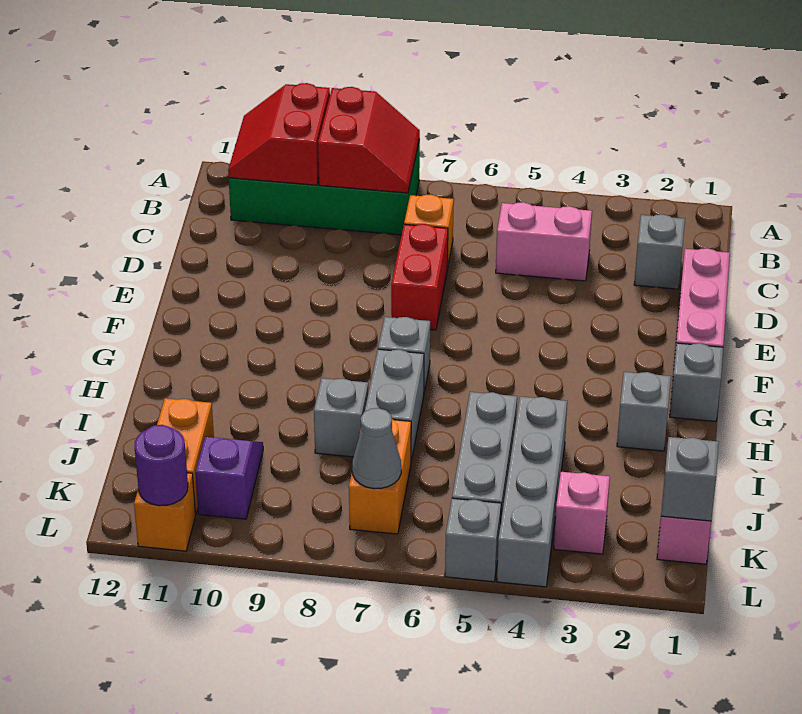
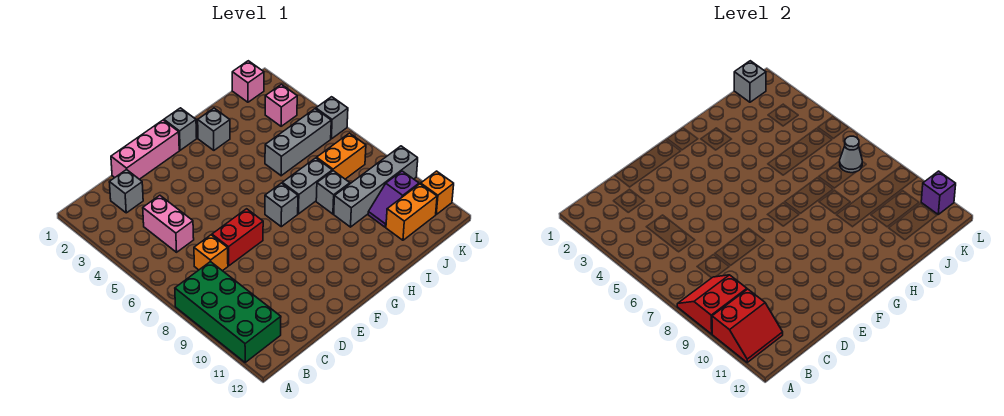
grey 1x4 brick [497,396,567,587] -> grey 1x4 brick moved to [334,146,418,227]
purple 1x1 round brick [135,425,188,506] -> purple 1x1 brick [921,171,956,214]

